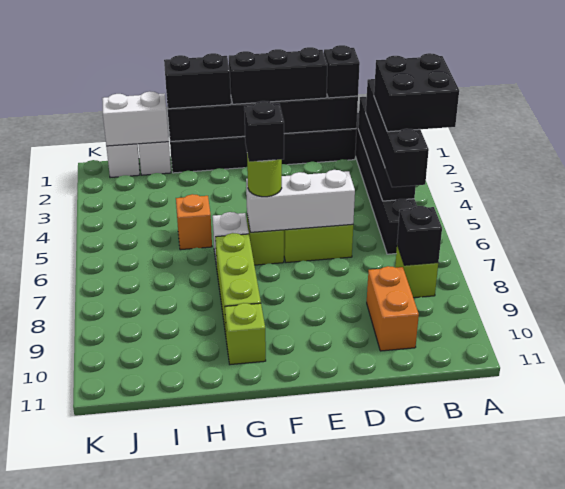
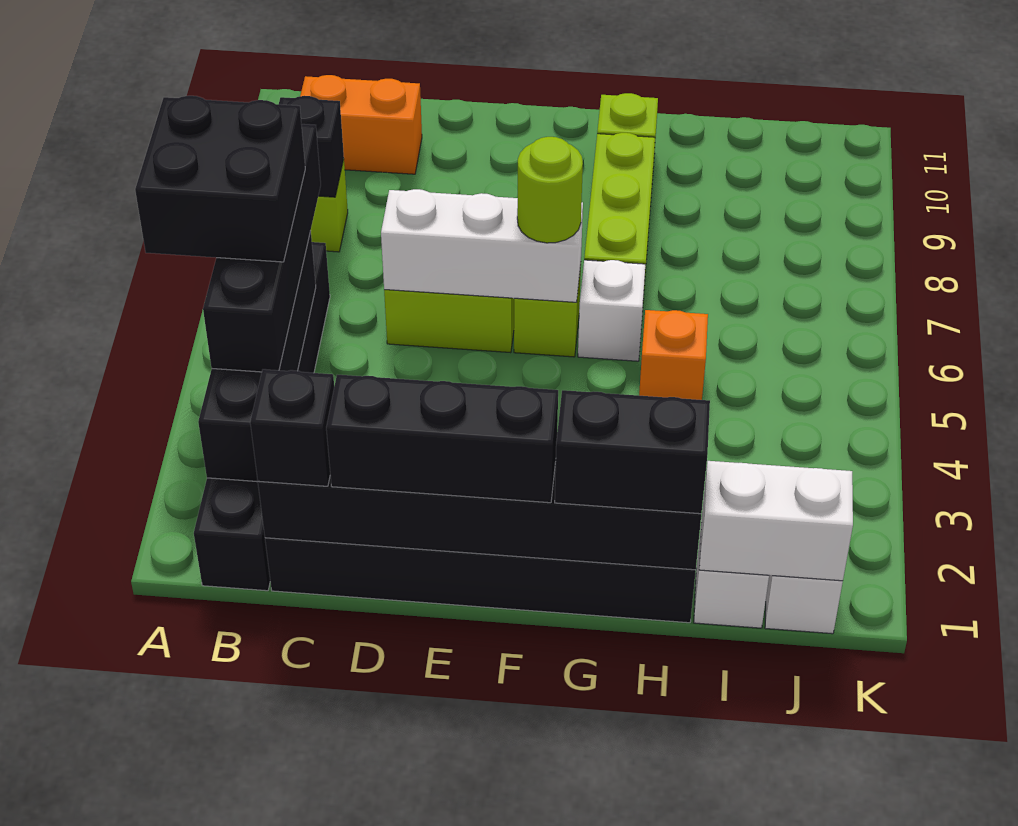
orange 1x2 brick [367,266,419,351] -> orange 1x2 brick turned to [300,75,422,174]
black 1x1 brick [244,101,284,162] -> none

